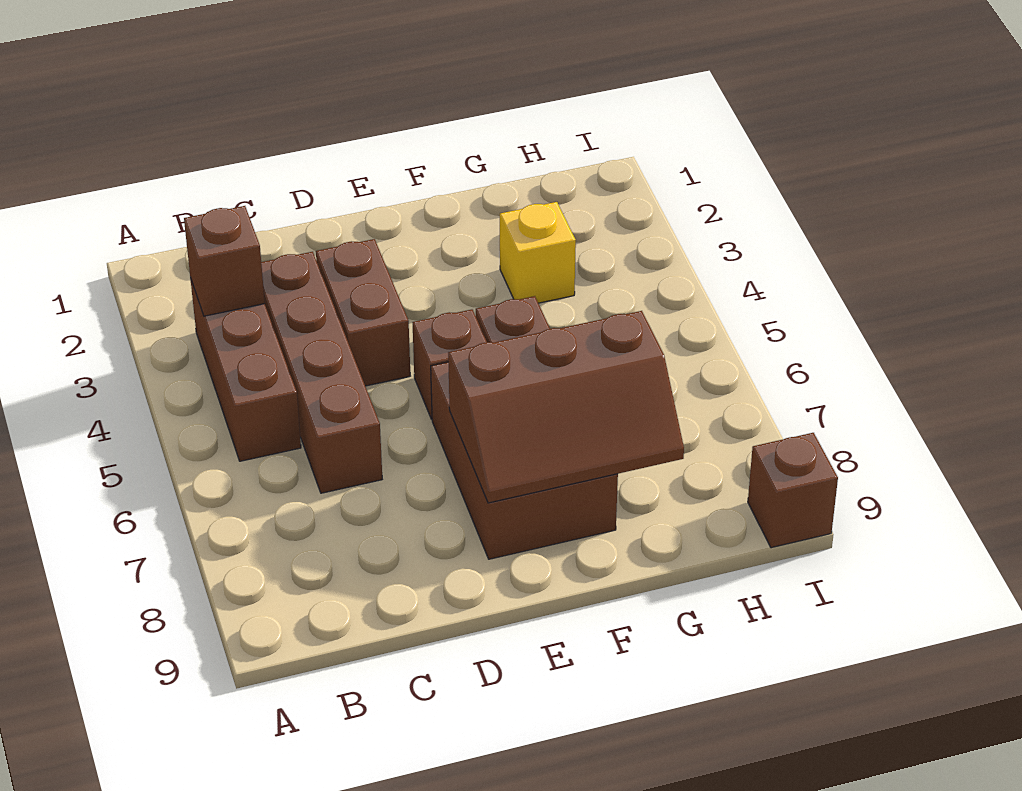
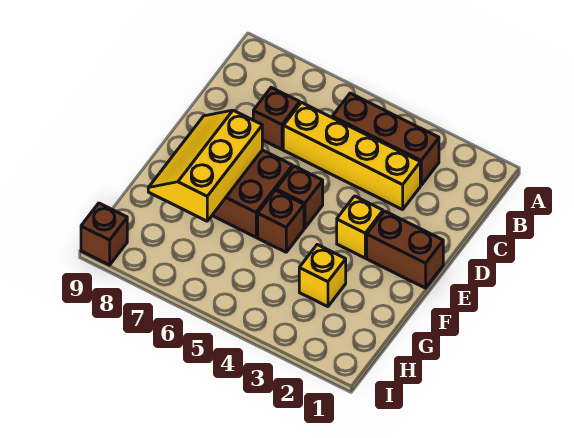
brown 1x1 brick [184,206,265,316] -> brown 1x1 brick moved to [253,88,300,149]
brown 1x4 brick [261,252,382,493] -> yellow 1x4 brick [283,102,420,210]
brown 1x2 brick [316,239,410,386] -> brown 1x2 brick moved to [367,211,443,288]
none -> yellow 1x1 brick [337,196,383,258]
brown 2x3 slope [448,311,684,503] -> yellow 2x3 slope [148,110,262,221]

